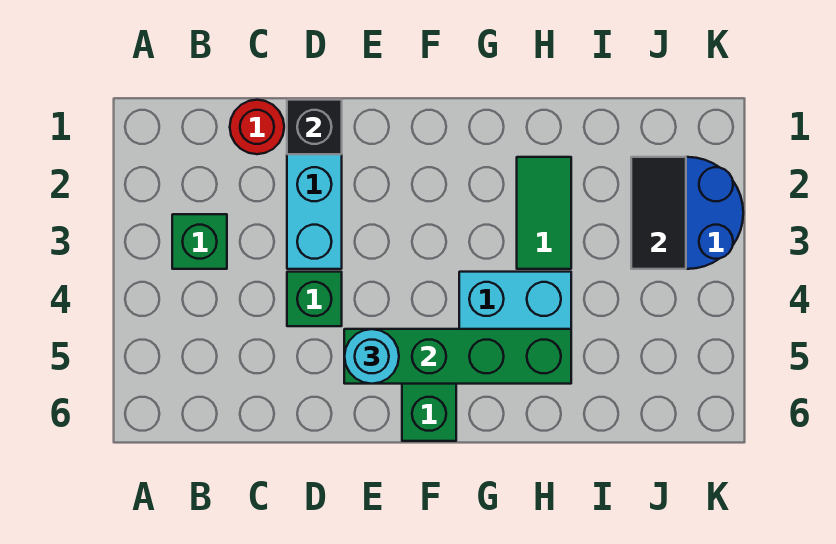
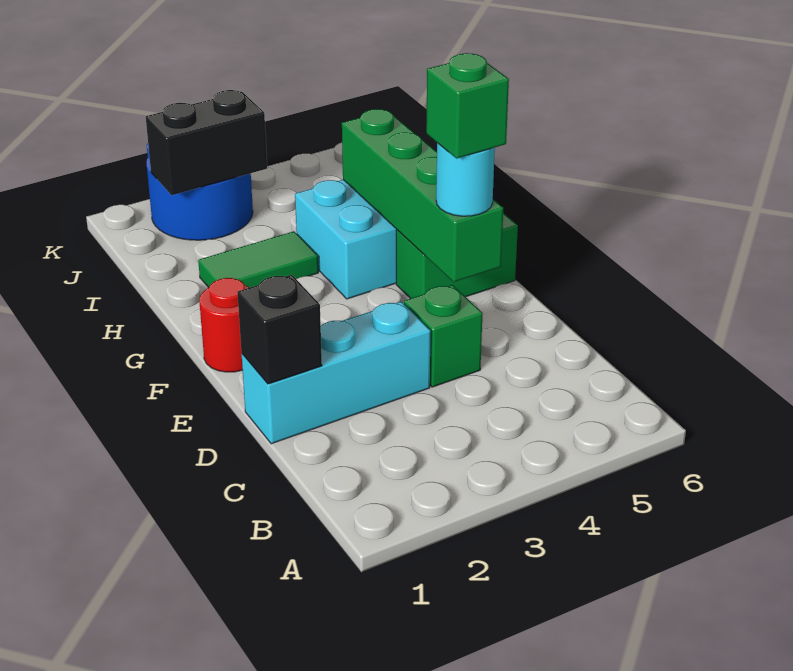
green 1x1 brick [172,214,227,269] -> green 1x1 brick moved to [426,53,509,159]
red 1x1 round brick [230,100,284,154] -> red 1x1 round brick moved to [199,278,249,372]
black 1x2 tile [631,157,686,269] -> black 1x2 brick [146,90,267,195]

